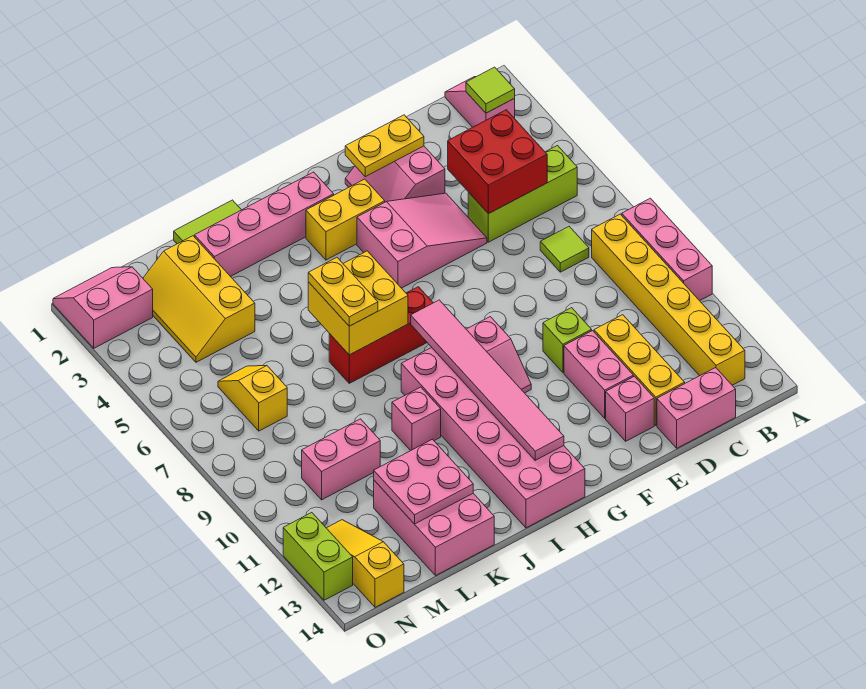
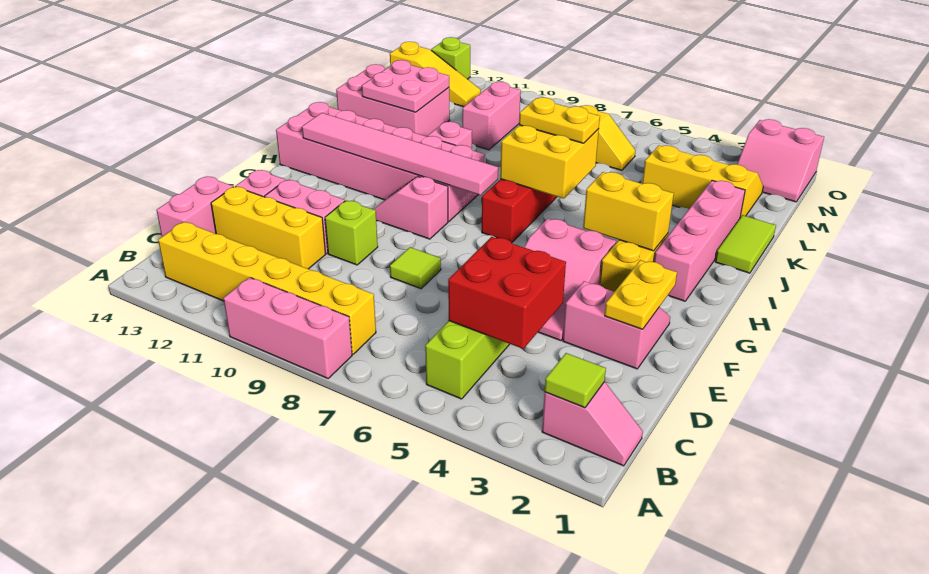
lime 1x1 tile [540,227,589,272] -> lime 1x1 tile moved to [390,247,441,289]
none -> yellow 1x2 brick [583,172,674,251]
pink 2x2 slope [53,267,153,348] -> pink 2x2 slope turned to [737,119,824,202]
lime 1x2 brick [283,513,353,600] -> lime 1x1 brick [431,37,470,79]

